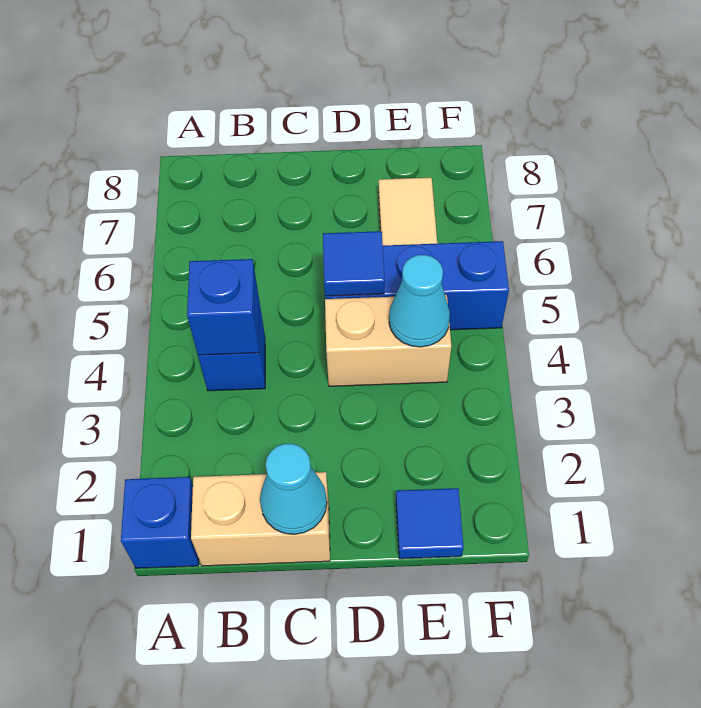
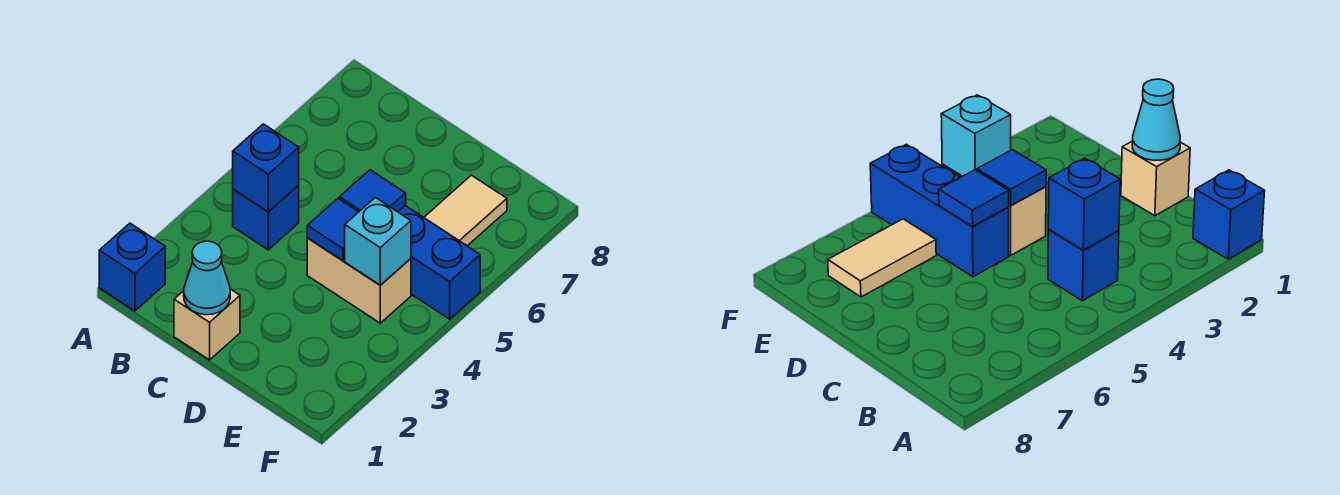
tan 1x2 brick [191,472,330,566] -> tan 1x1 brick [174,289,240,360]
blue 1x1 tile [396,488,464,559] -> blue 1x1 tile moved to [307,199,358,261]
cyan 1x1 cone [389,255,450,347] -> cyan 1x1 brick [345,197,411,285]

